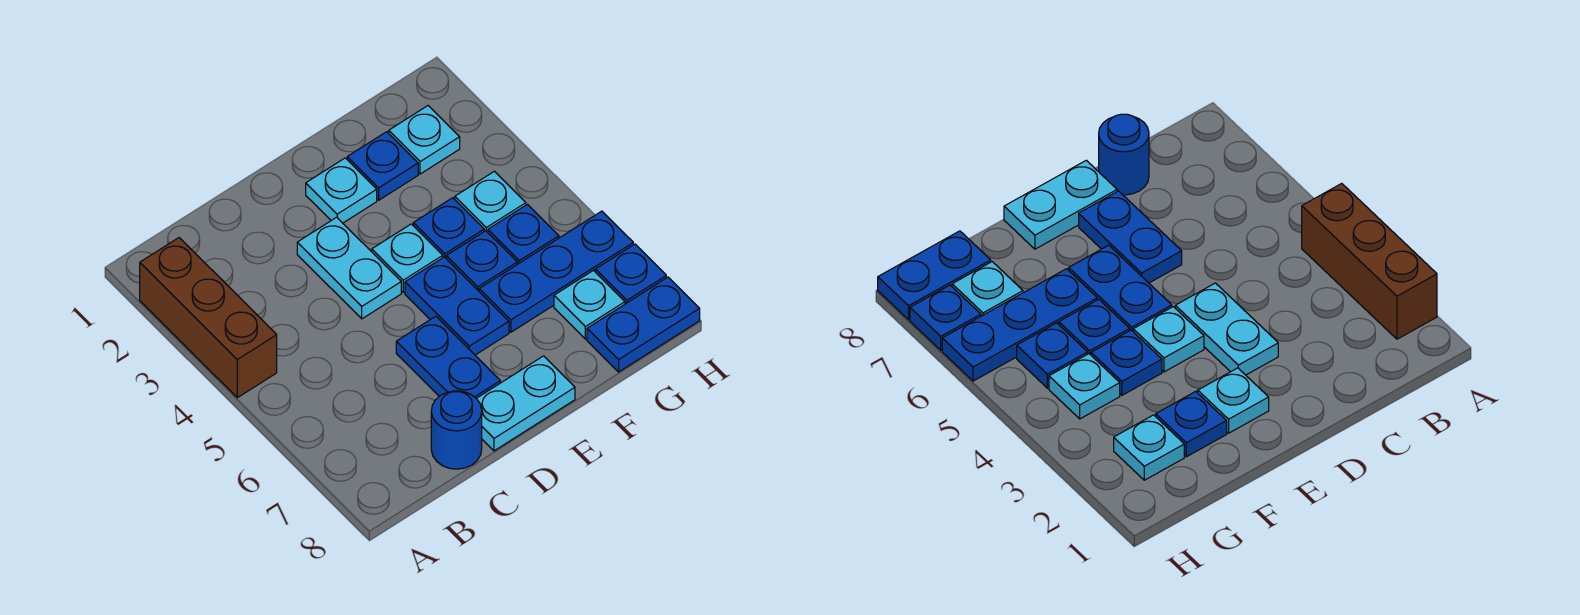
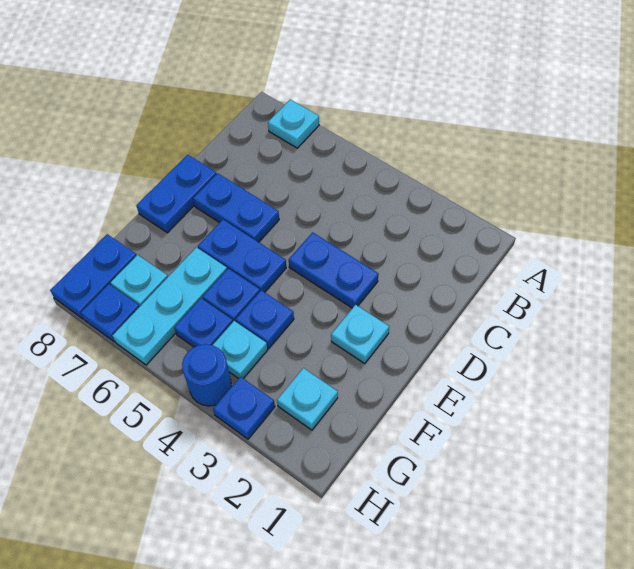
brown 1x3 brick [140,238,277,398] -> none
blue 1x1 round brick [431,391,482,469] -> blue 1x1 round brick moved to [182,344,232,406]
cyan 1x2 plate [297,217,401,319] -> blue 1x2 plate [289,232,378,308]
cyan 1x2 plate [476,356,575,451] -> blue 1x2 plate [136,155,216,233]
cyan 1x1 plate [372,224,443,292] -> cyan 1x1 plate moved to [268,99,319,148]
blue 1x1 plate [347,132,418,200] -> blue 1x1 plate moved to [213,377,275,439]
blue 1x3 plate [479,211,633,332] -> cyan 1x3 plate [112,247,227,365]

